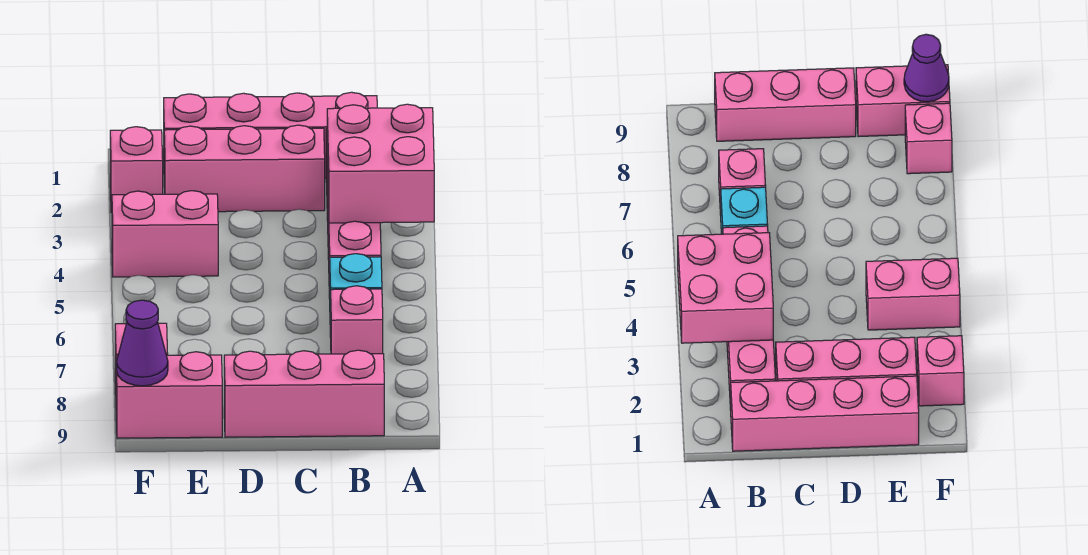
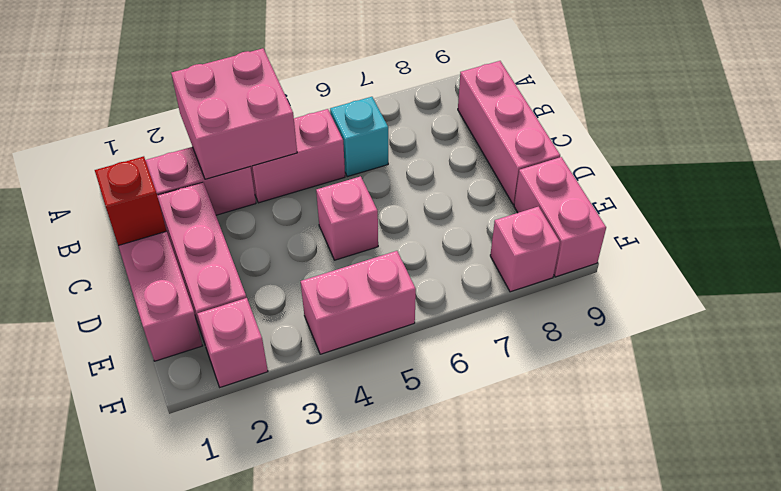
pink 1x1 brick [331,286,383,354] -> pink 1x1 brick moved to [316,176,378,260]
none -> red 1x1 brick [95,156,166,246]
pink 1x2 brick [112,191,218,277] -> pink 1x2 brick turned to [301,251,416,354]
purple 1x1 cone [117,300,168,386] -> none

